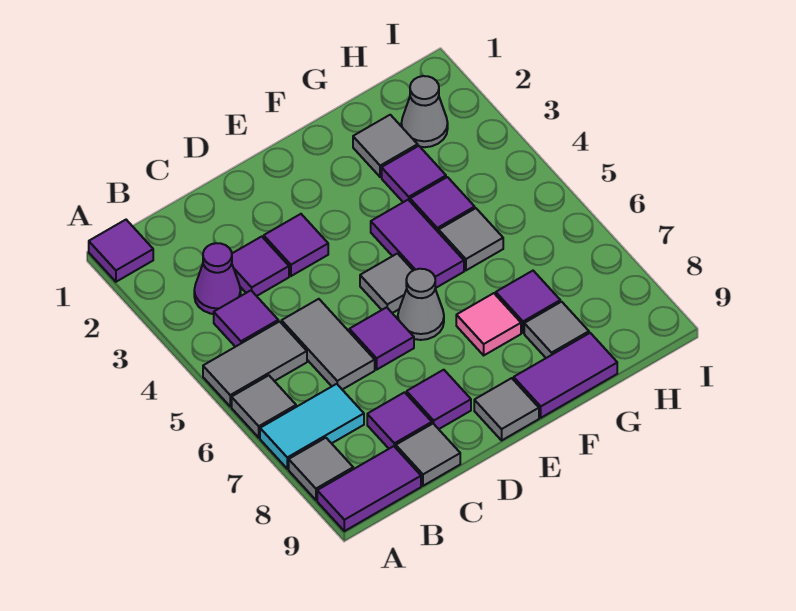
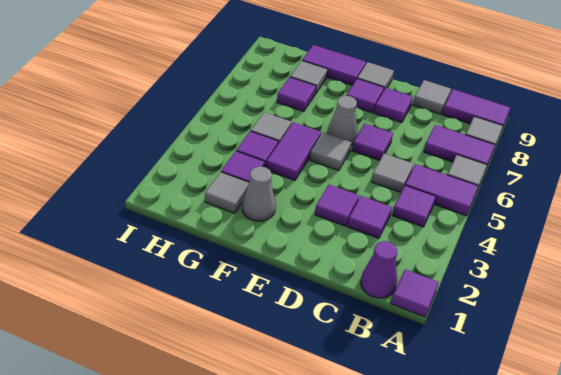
grey 1x2 tile [203,322,307,406] -> purple 1x2 tile [405,164,478,216]
cyan 1x2 tile [260,384,364,469] -> purple 1x2 tile [424,125,495,168]
purple 1x1 cone [194,243,241,314] -> purple 1x1 cone moved to [361,241,397,298]
grey 1x2 tile [282,299,375,390] -> grey 1x1 tile [372,154,414,192]
purple 1x1 tile [367,392,432,449] -> purple 1x1 tile moved to [347,78,384,113]
pink 1x1 tile [456,293,521,355] -> none
grey 1x1 cone [401,76,448,147] -> grey 1x1 cone moved to [242,166,276,221]

